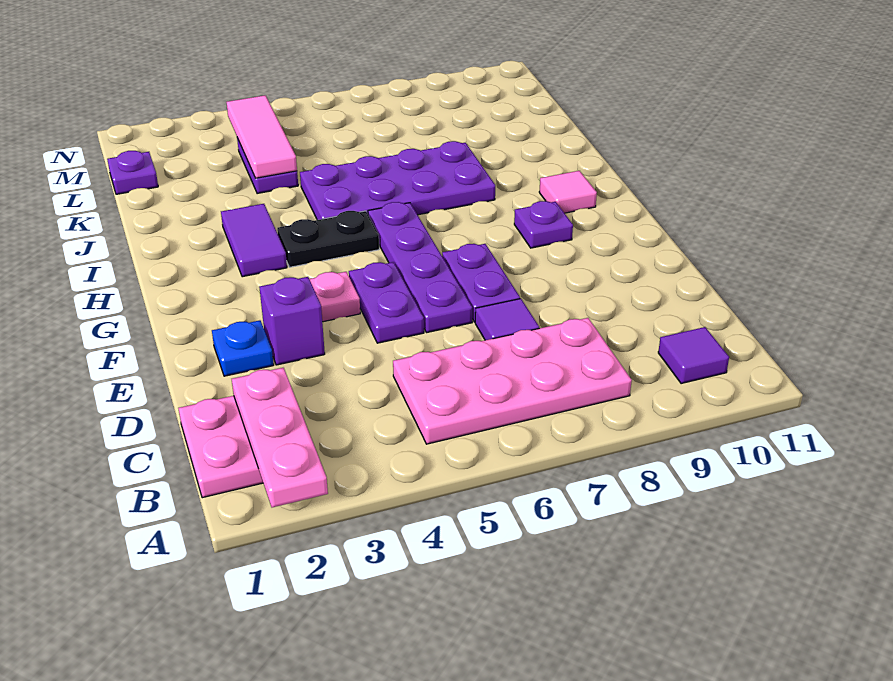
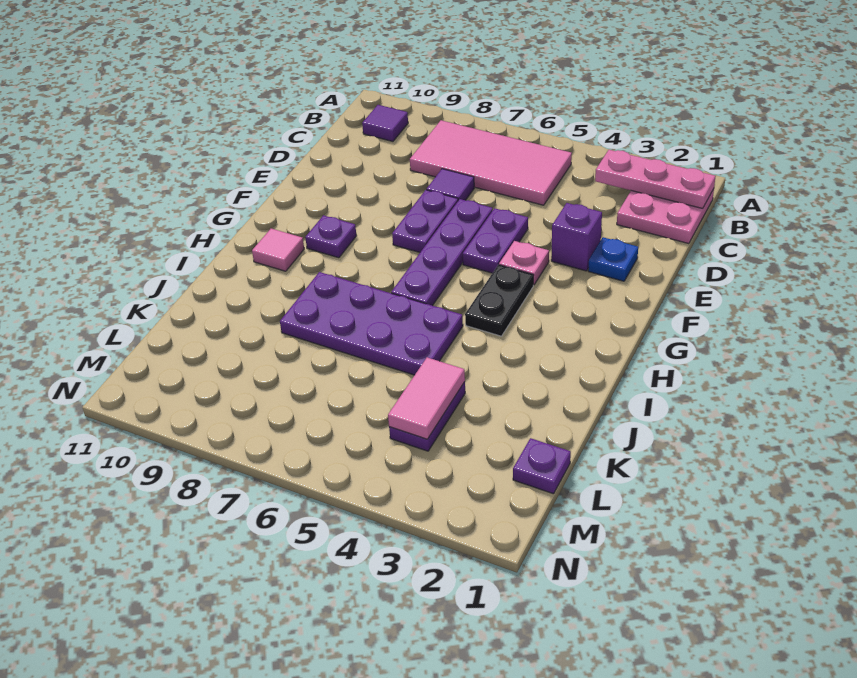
pink 1x3 plate [232,368,328,507] -> pink 1x3 plate turned to [595,150,716,208]
pink 2x4 plate [393,318,632,444] -> pink 2x4 tile [410,120,572,205]
purple 1x2 tile [221,204,287,277] -> none
black 1x2 plate [277,211,379,267] -> black 1x2 plate turned to [465,265,534,336]
pink 1x3 tile [226,95,297,178] -> pink 1x2 tile [388,357,465,439]

